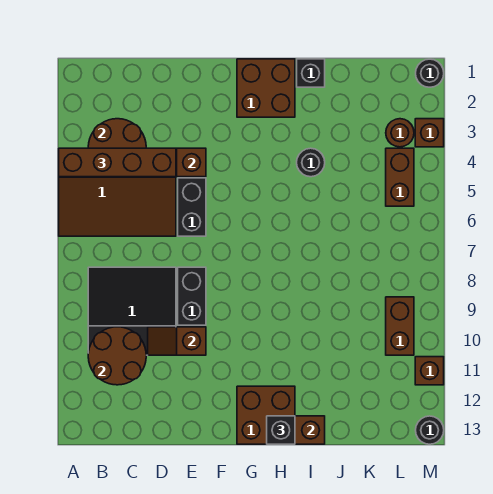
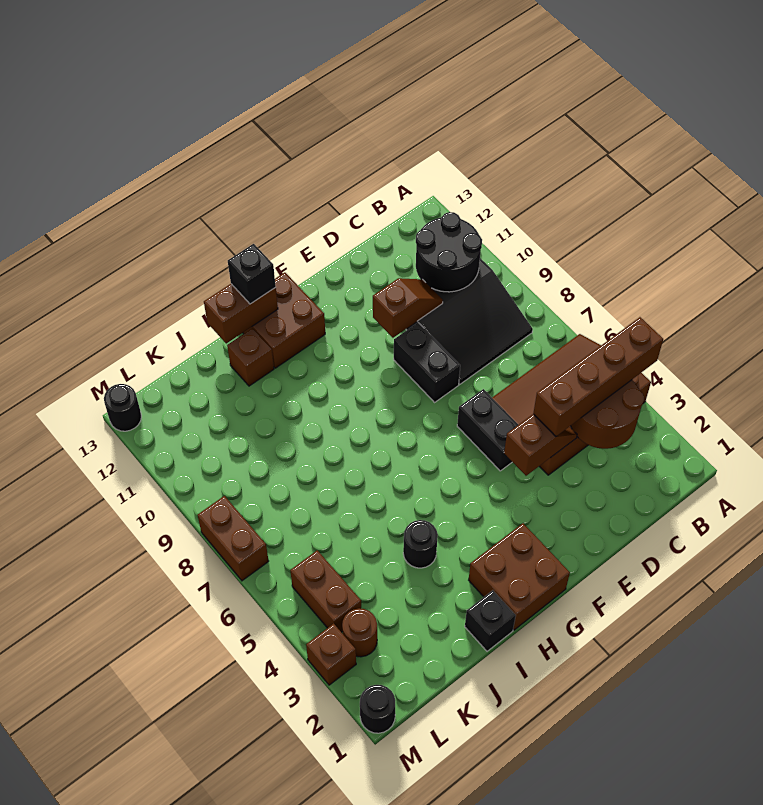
brown 2x2 round brick [88,327,146,385] -> black 2x2 round brick [416,212,482,292]
brown 1x2 brick [386,297,414,355] -> brown 1x2 brick moved to [198,496,269,581]
brown 1x1 brick [415,357,444,385] -> brown 1x1 brick moved to [227,328,274,386]

